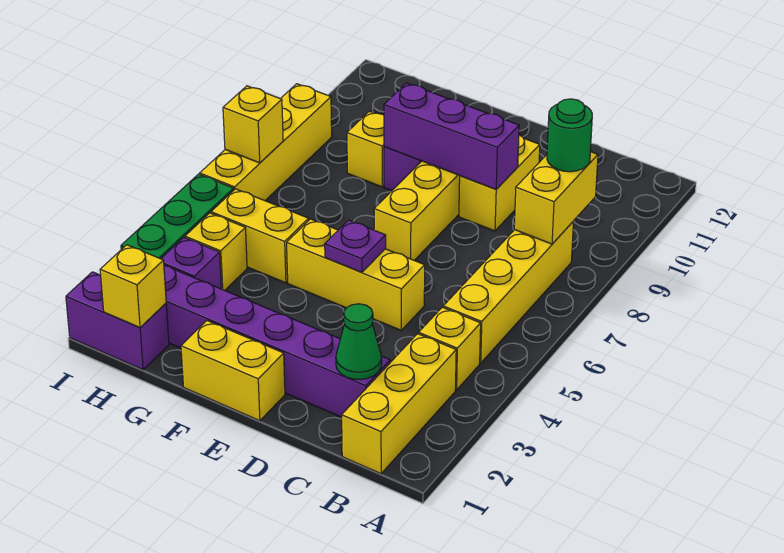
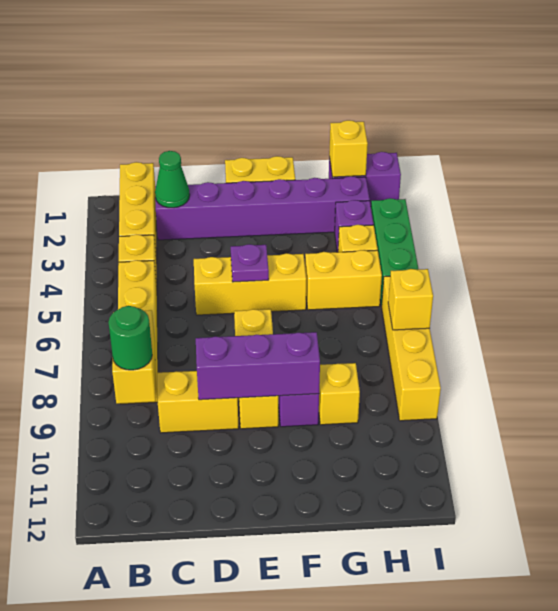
yellow 1x2 brick [459,135,540,231] -> yellow 1x2 brick turned to [157,371,239,433]

